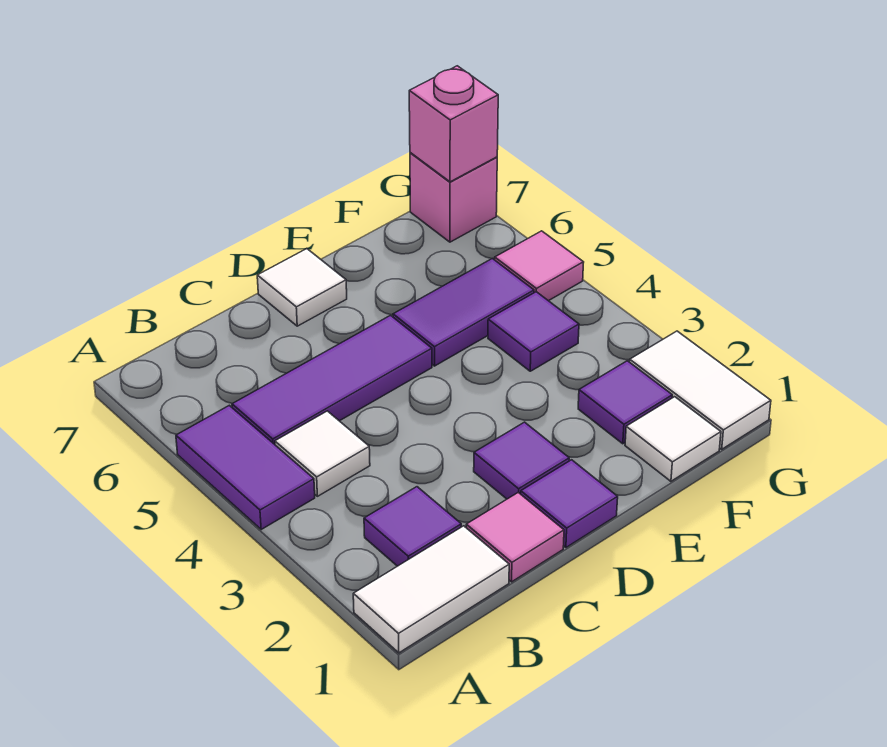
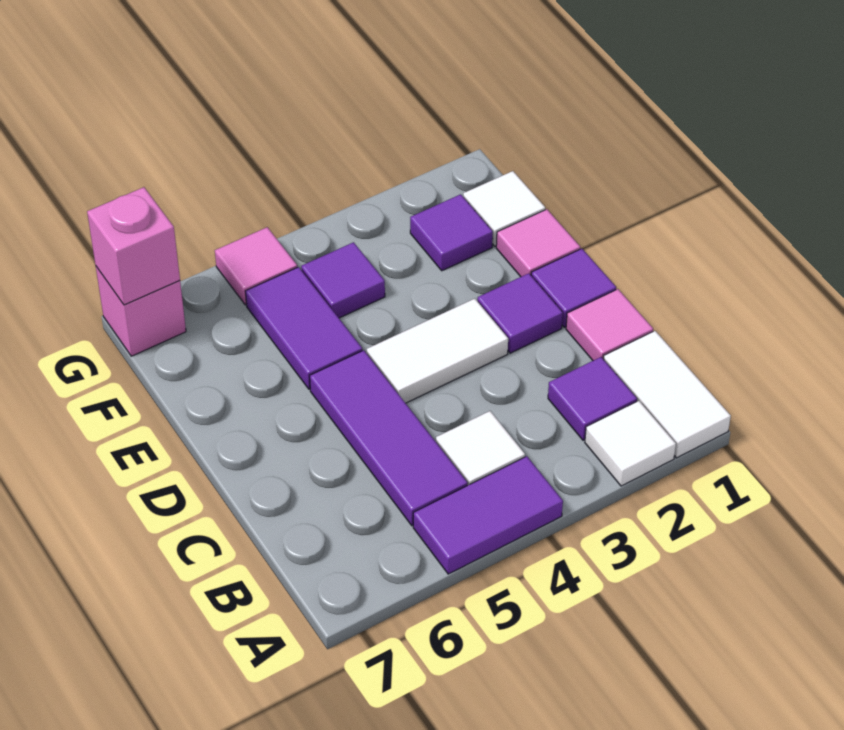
white 1x1 tile [257,249,347,326] -> white 1x1 tile moved to [585,401,676,486]
none -> pink 1x1 tile [496,209,580,277]
white 1x2 tile [630,331,771,449] -> white 1x2 tile moved to [367,299,508,403]

